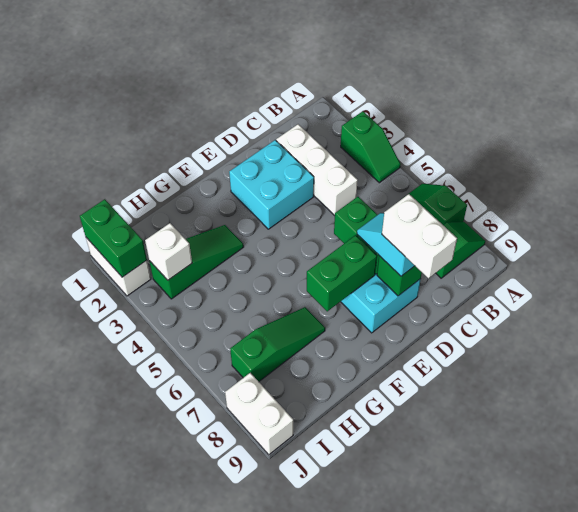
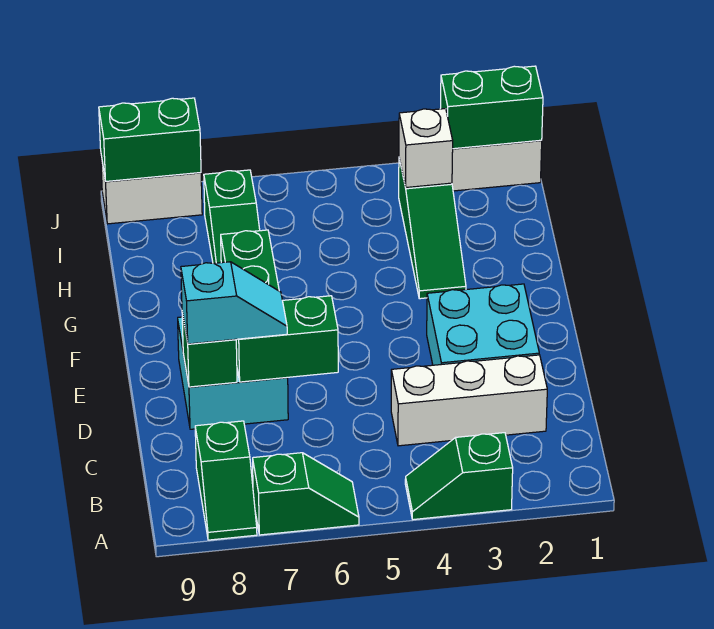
white 1x2 brick [382,194,457,278] -> none
none -> green 1x2 brick [99,98,201,181]

